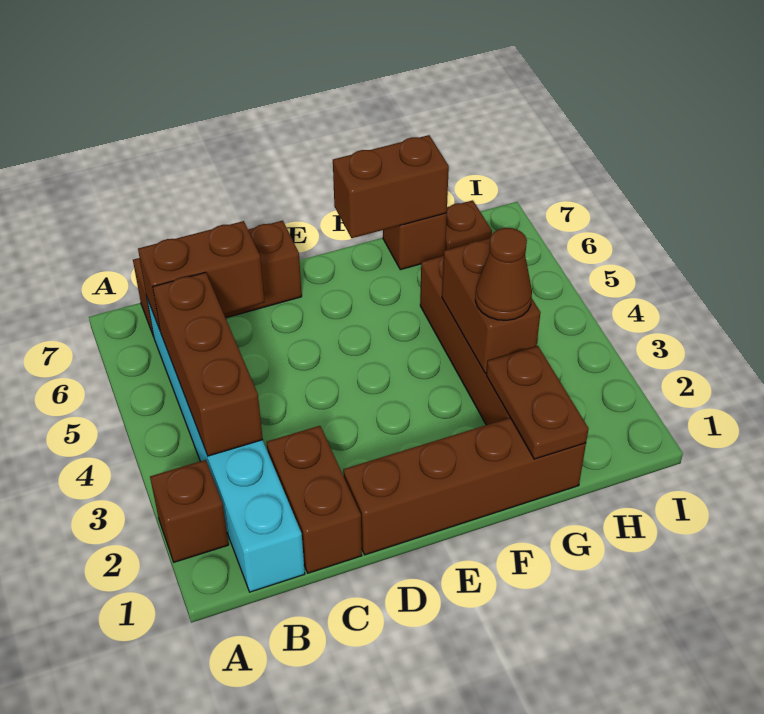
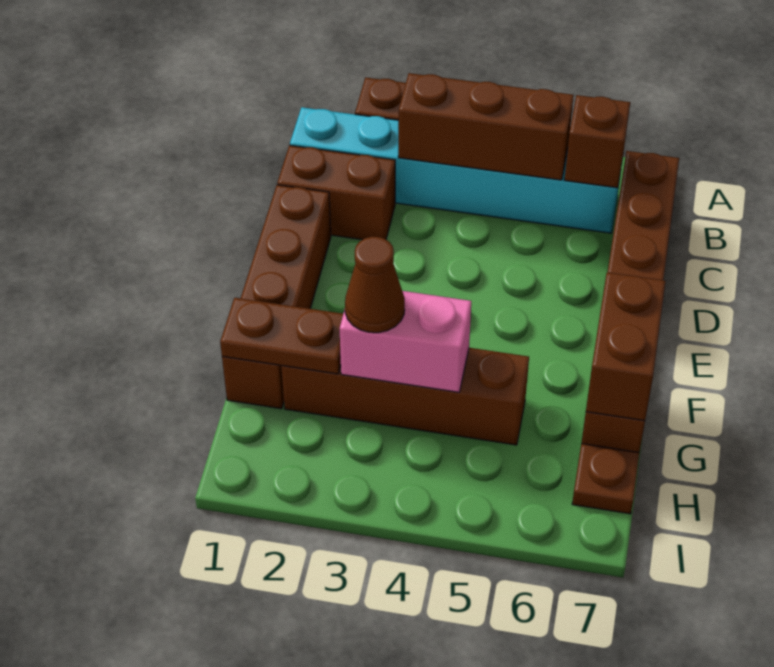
brown 1x2 brick [138,221,264,330] -> brown 1x1 brick [565,95,630,188]
brown 1x2 brick [442,238,540,373] -> pink 1x2 brick [340,291,471,392]

